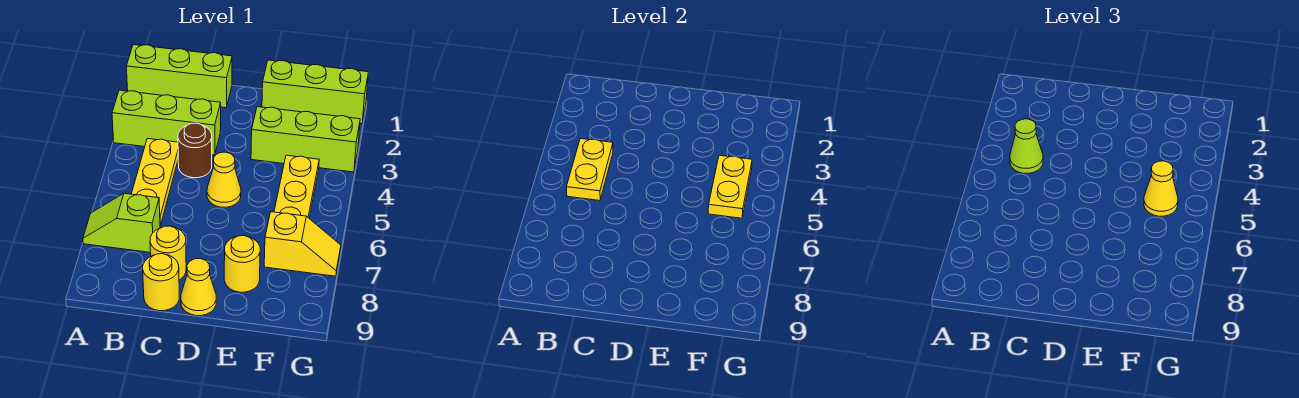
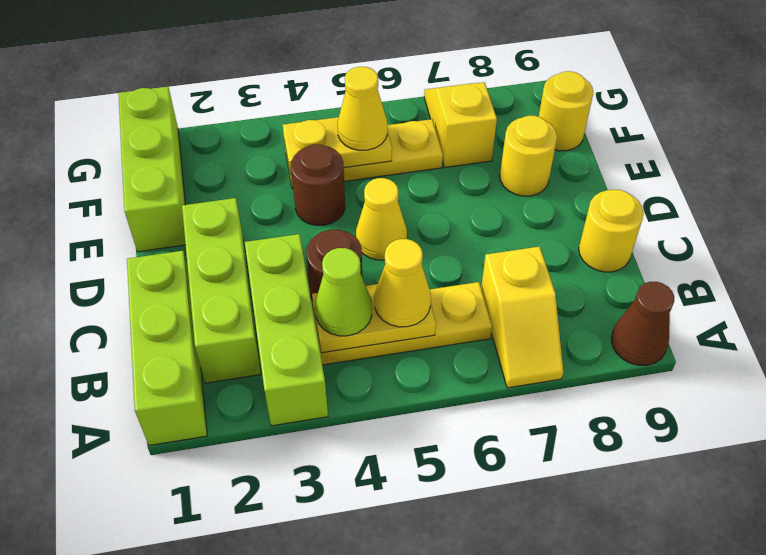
lime 1x2 slope [83,193,160,252] -> yellow 1x2 slope [481,246,563,388]
none -> brown 1x1 cone [611,282,674,365]
yellow 1x1 round brick [150,226,186,280] -> yellow 1x1 round brick moved to [539,71,593,151]
yellow 1x1 cone [181,259,216,316] -> yellow 1x1 cone moved to [374,239,431,327]
lime 1x3 brick [251,107,360,172] -> lime 1x3 brick moved to [182,198,261,383]
none -> brown 1x1 round brick [291,144,345,225]

